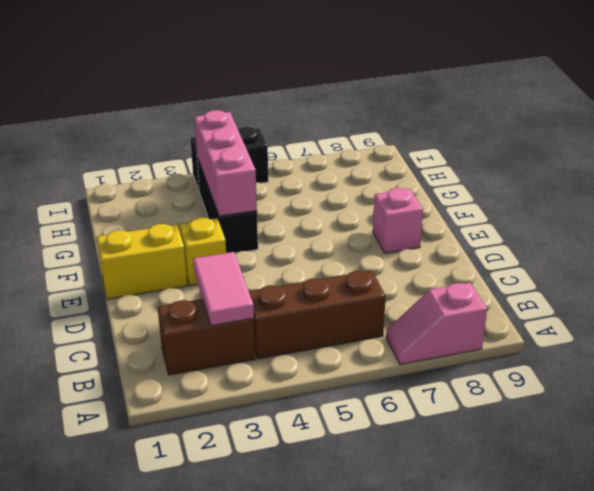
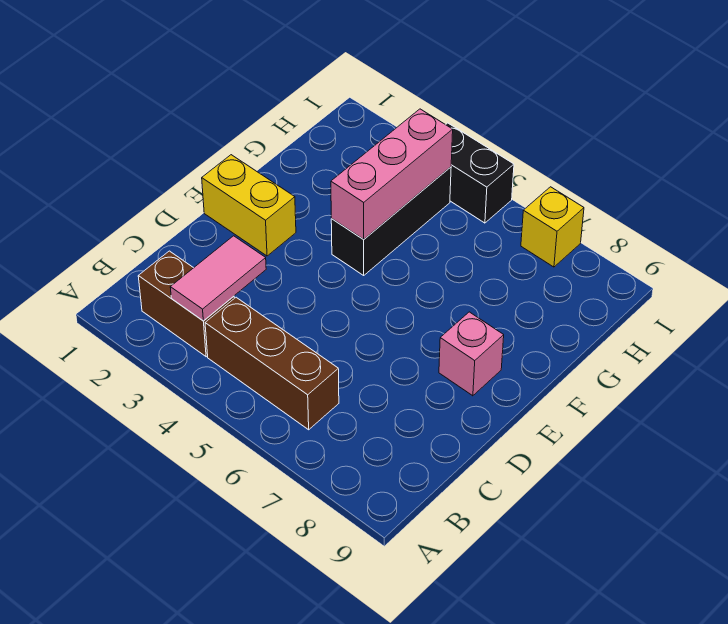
pink 1x2 slope [386,283,487,365] -> none
yellow 1x1 brick [179,218,226,285] -> yellow 1x1 brick moved to [521,187,584,267]

